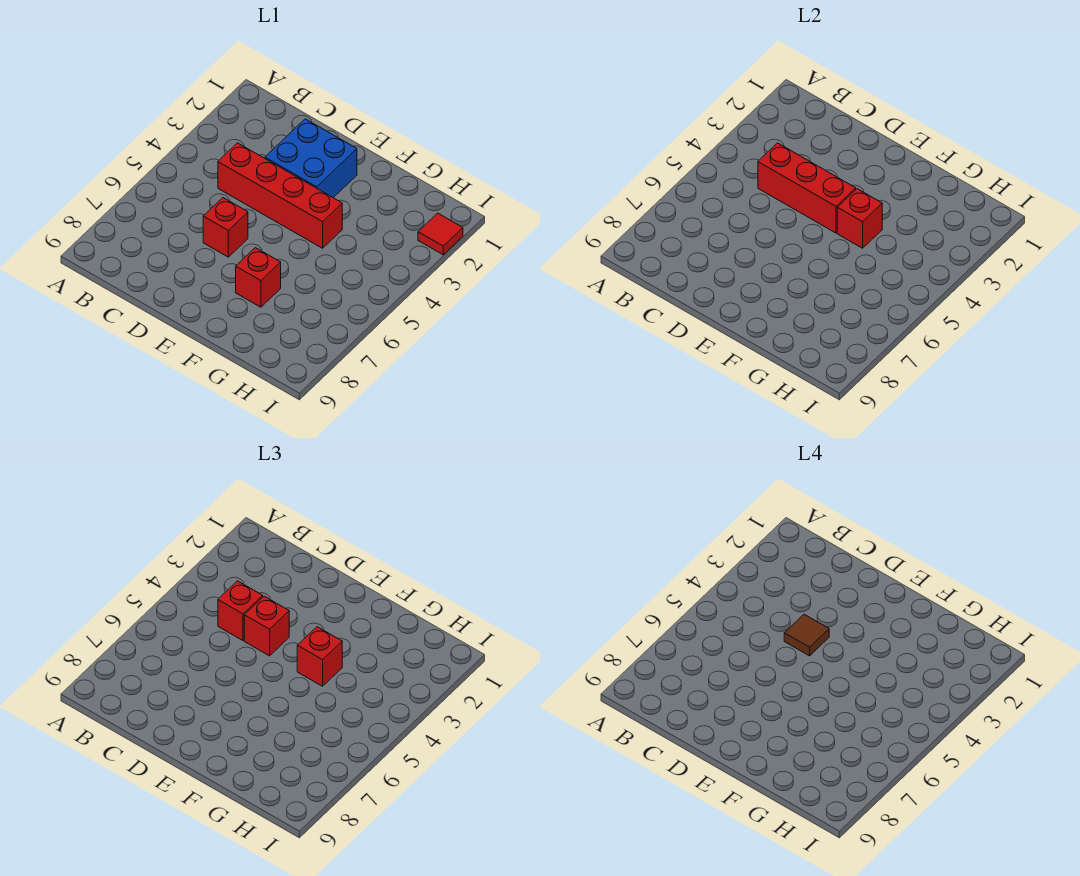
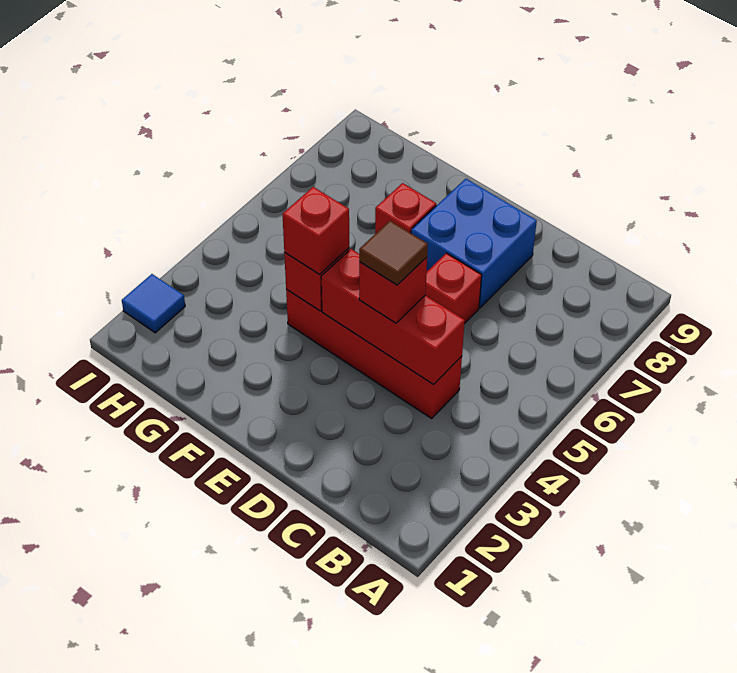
red 1x1 brick [218,581,263,640] -> none
blue 2x2 brick [265,119,357,198] -> blue 2x2 brick moved to [411,179,537,308]
red 1x1 tile [418,213,463,255] -> blue 1x1 tile [122,274,185,333]

